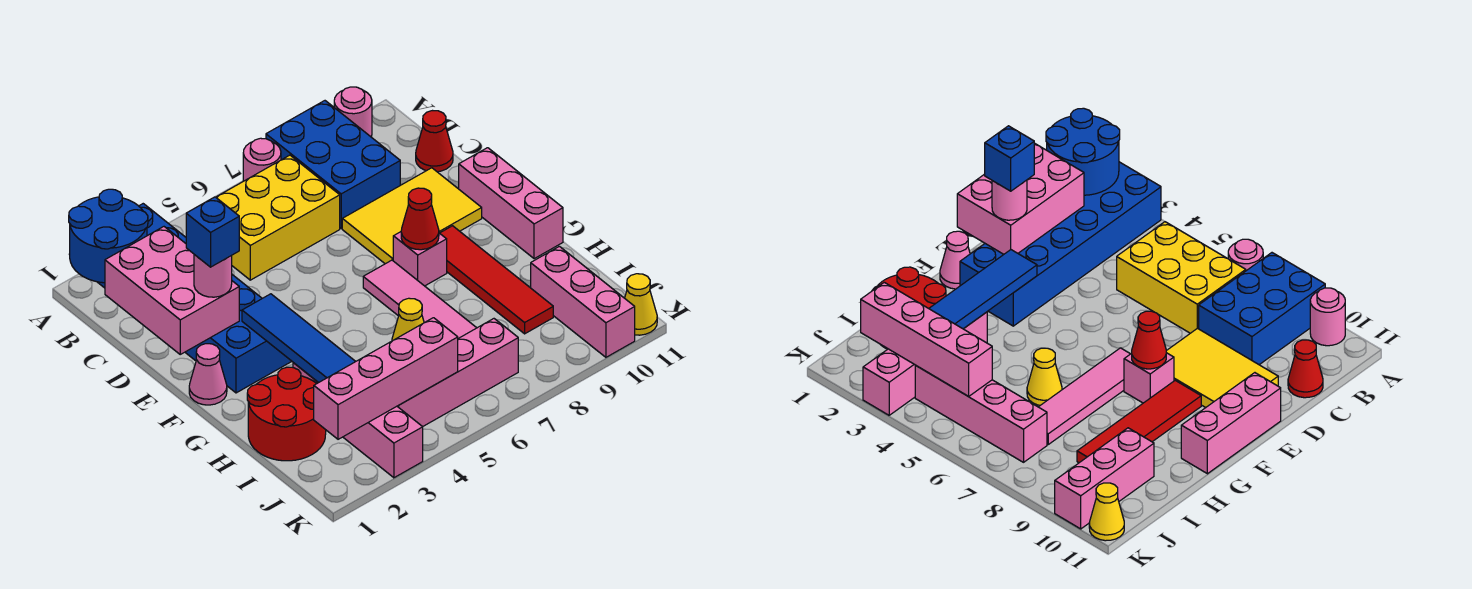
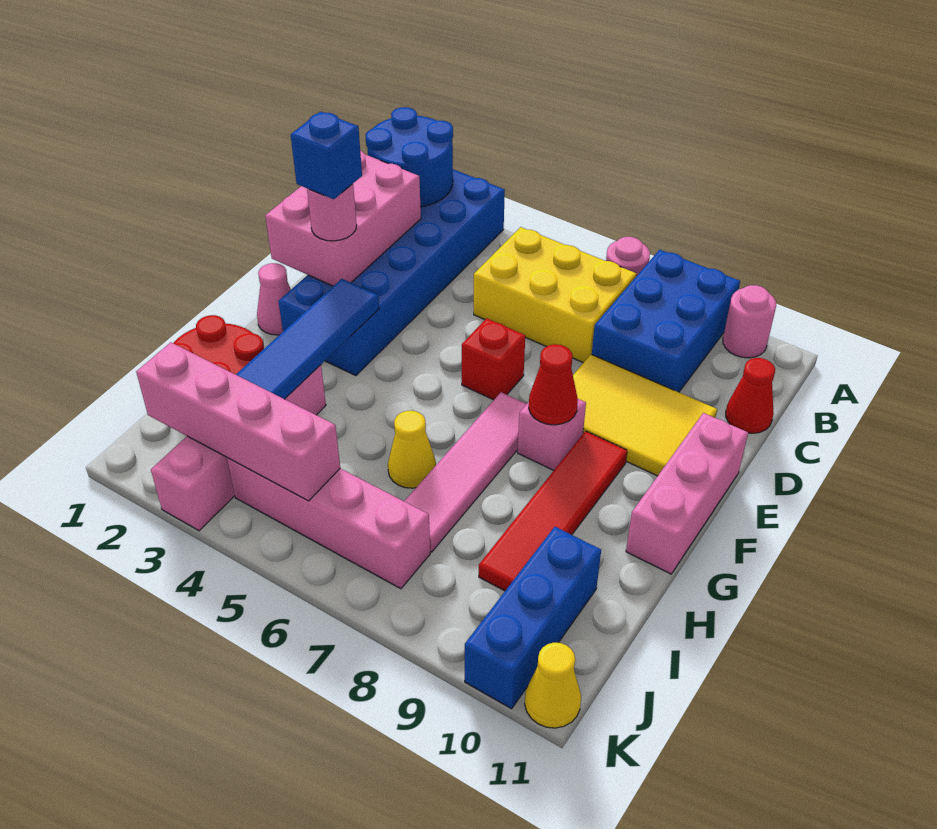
none -> red 1x1 brick [462,318,525,400]
pink 1x3 brick [531,246,635,357] -> blue 1x3 brick [465,527,601,709]

